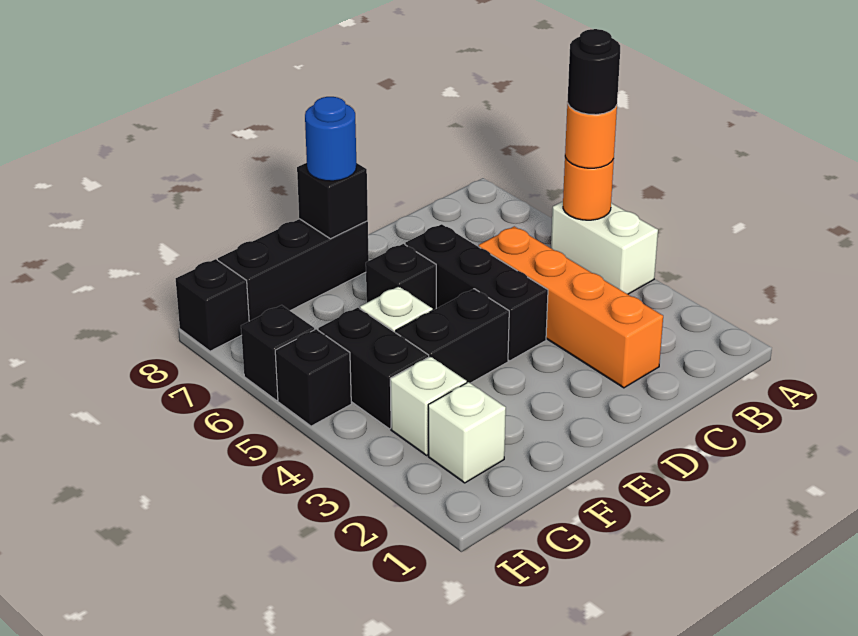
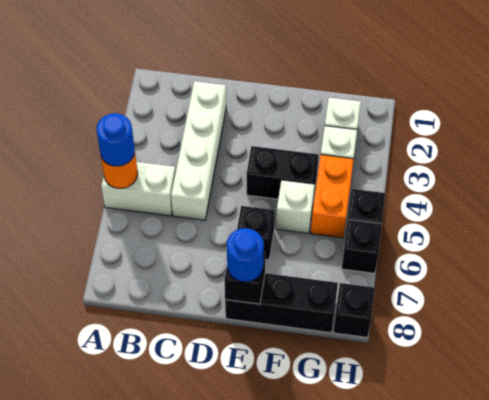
white 1x2 brick [551,201,658,294] -> white 1x2 brick turned to [101,162,176,216]
orange 1x1 round brick [565,102,617,168] -> blue 1x1 round brick [96,113,135,166]
black 1x1 round brick [568,29,620,115] -> none
orange 1x4 brick [479,226,663,388] -> white 1x4 brick [171,81,226,220]
black 1x3 brick [405,224,548,361] -> none
black 1x2 brick [318,308,429,429] -> orange 1x2 brick [311,155,354,238]

